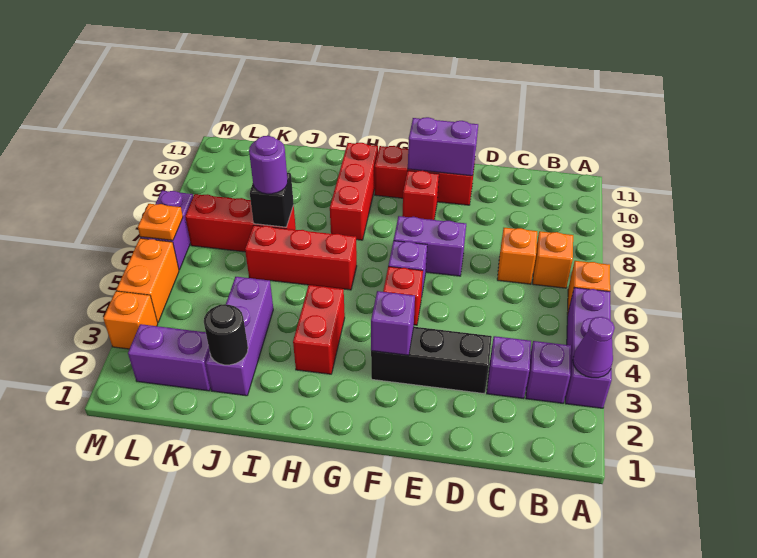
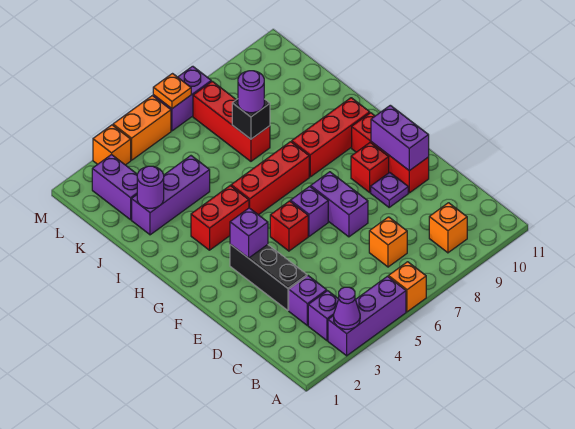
orange 1x1 brick [533,231,573,288] -> orange 1x1 brick moved to [429,203,467,253]
none -> purple 1x1 plate [371,172,408,207]
red 1x3 brick [245,225,357,290] -> red 1x3 brick turned to [231,142,309,215]
black 1x1 round brick [204,304,248,365] -> purple 1x1 round brick [137,166,164,208]

